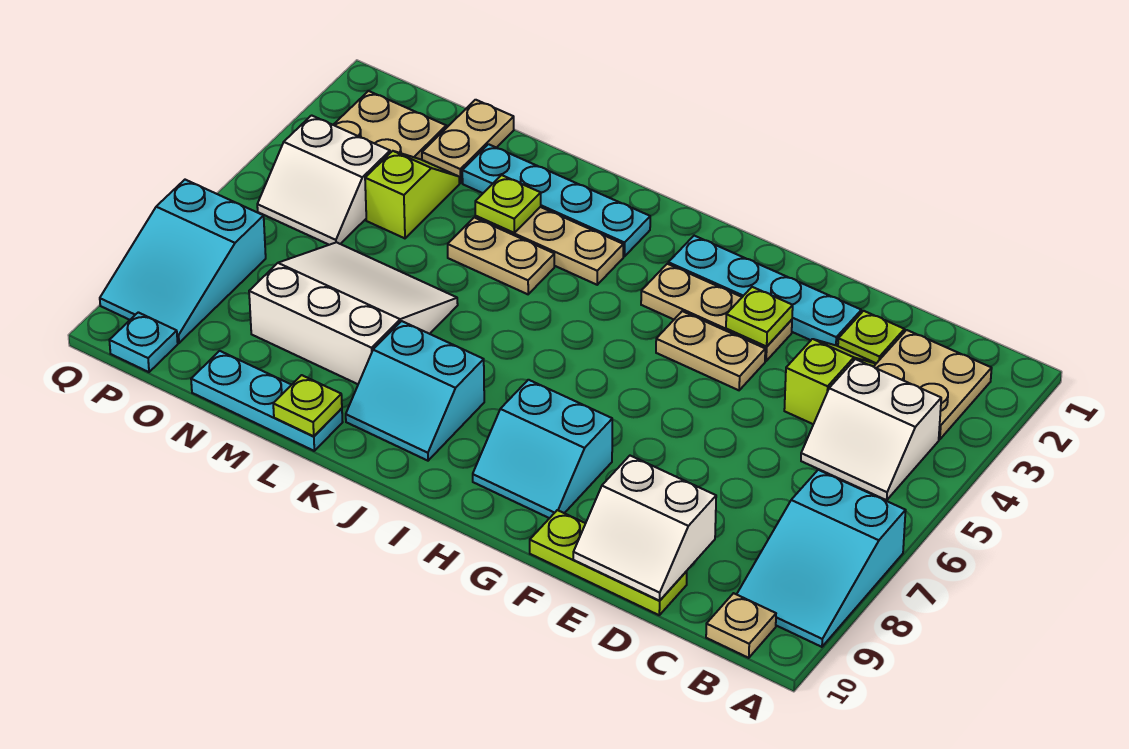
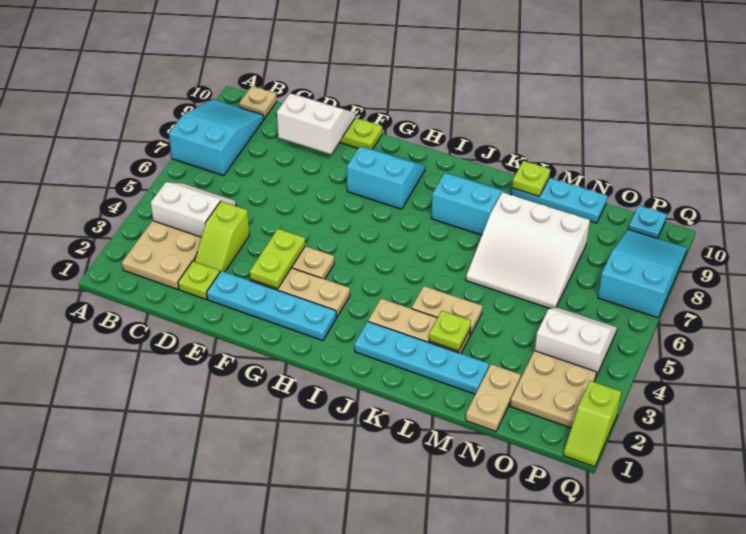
lime 1x1 plate [726,287,793,346] -> lime 1x2 plate [250,229,305,289]
lime 1x2 slope [365,151,459,238] -> lime 1x2 slope moved to [563,381,621,467]

